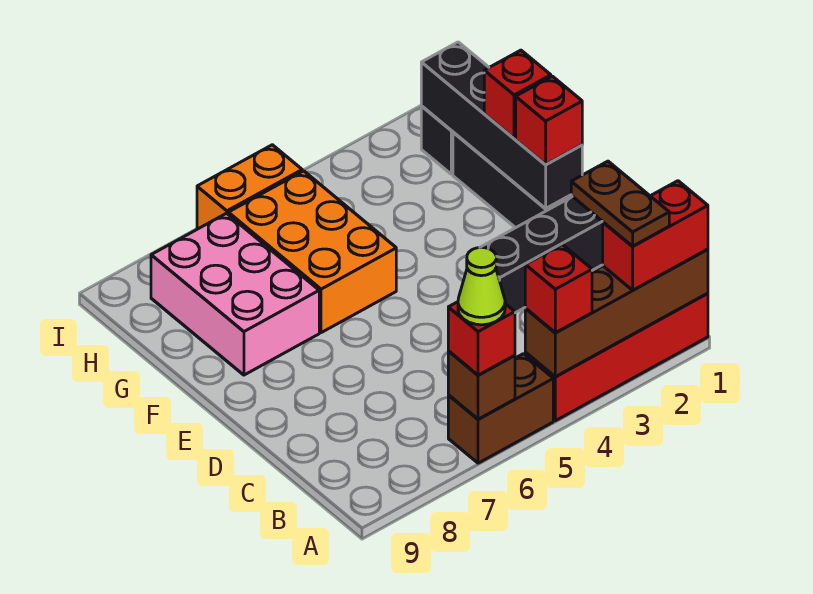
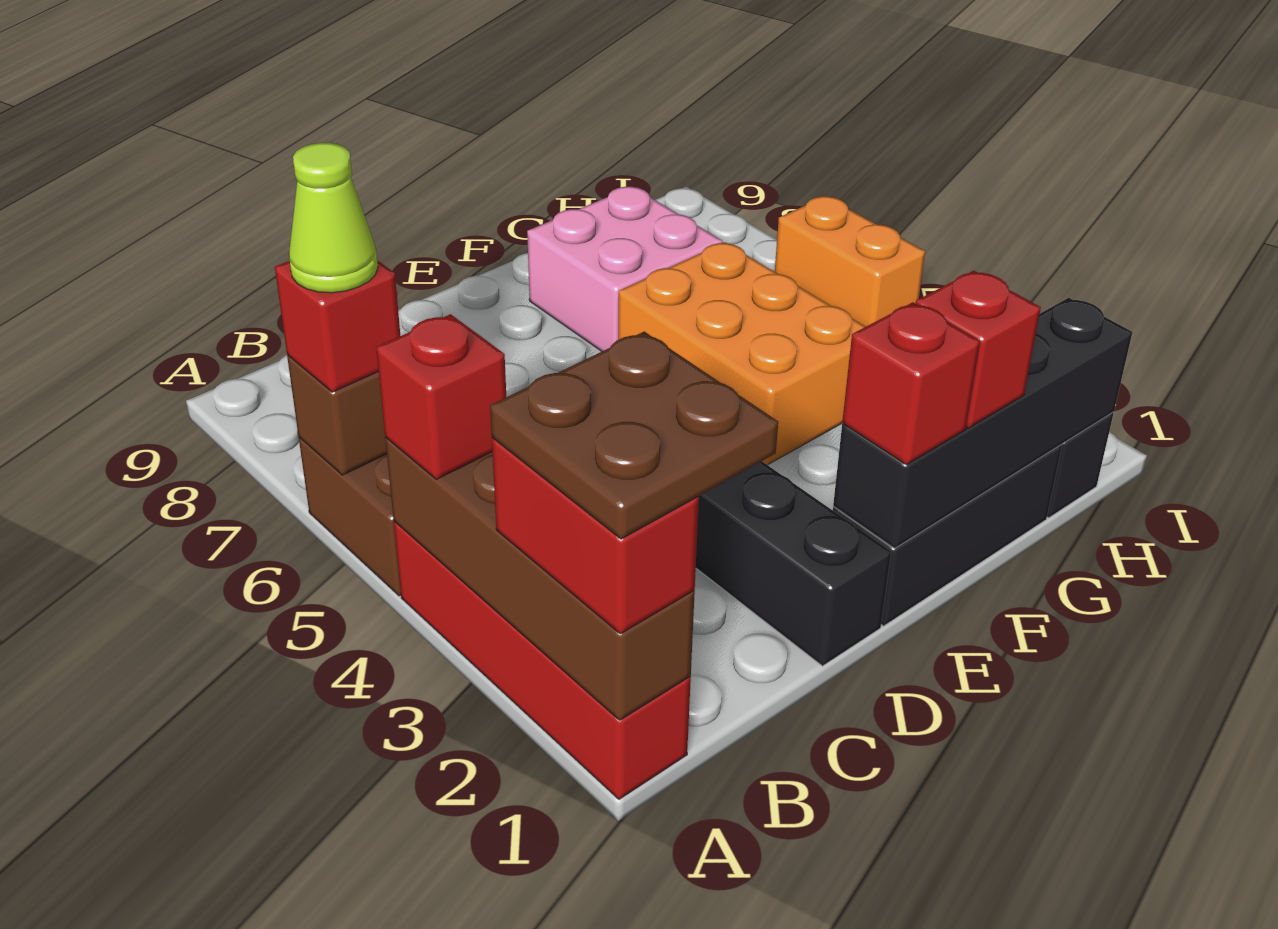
brown 1x2 plate [571,161,669,246] -> brown 2x2 plate [490,332,778,539]
orange 2x3 brick [228,171,396,333] -> orange 2x3 brick turned to [618,242,866,465]
pink 2x3 brick [151,213,319,375] -> pink 2x2 brick [527,187,723,351]

